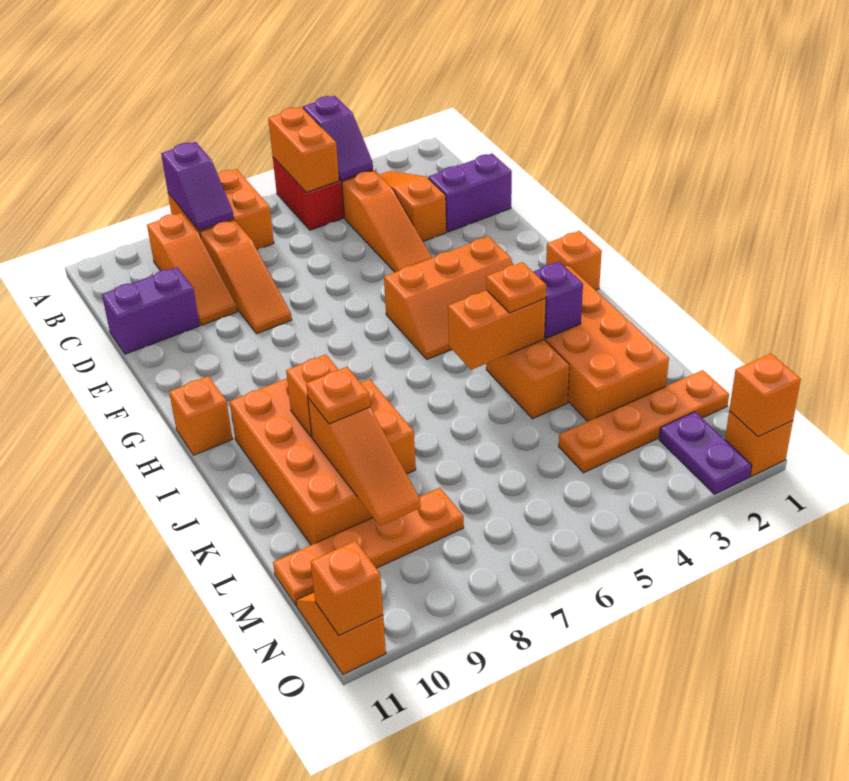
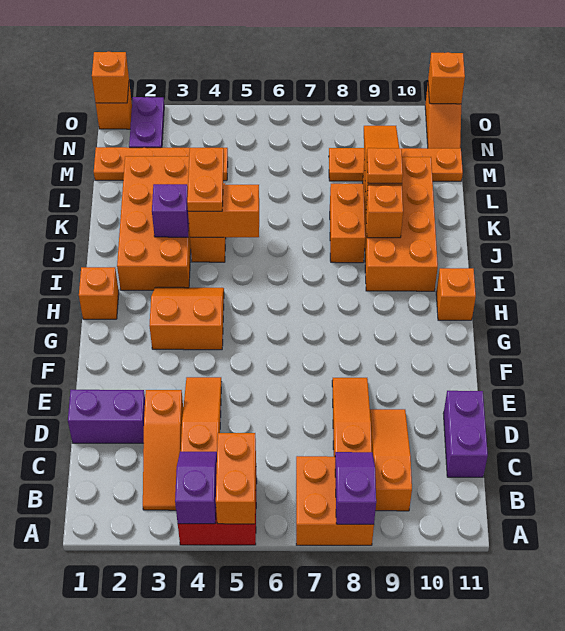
purple 1x2 brick [102,267,200,354] -> purple 1x2 brick turned to [443,391,488,477]
orange 2x3 slope [384,237,513,359] -> orange 2x2 slope [149,287,224,350]
orange 1x1 plate [486,262,546,313] -> orange 1x2 plate [187,148,224,211]

